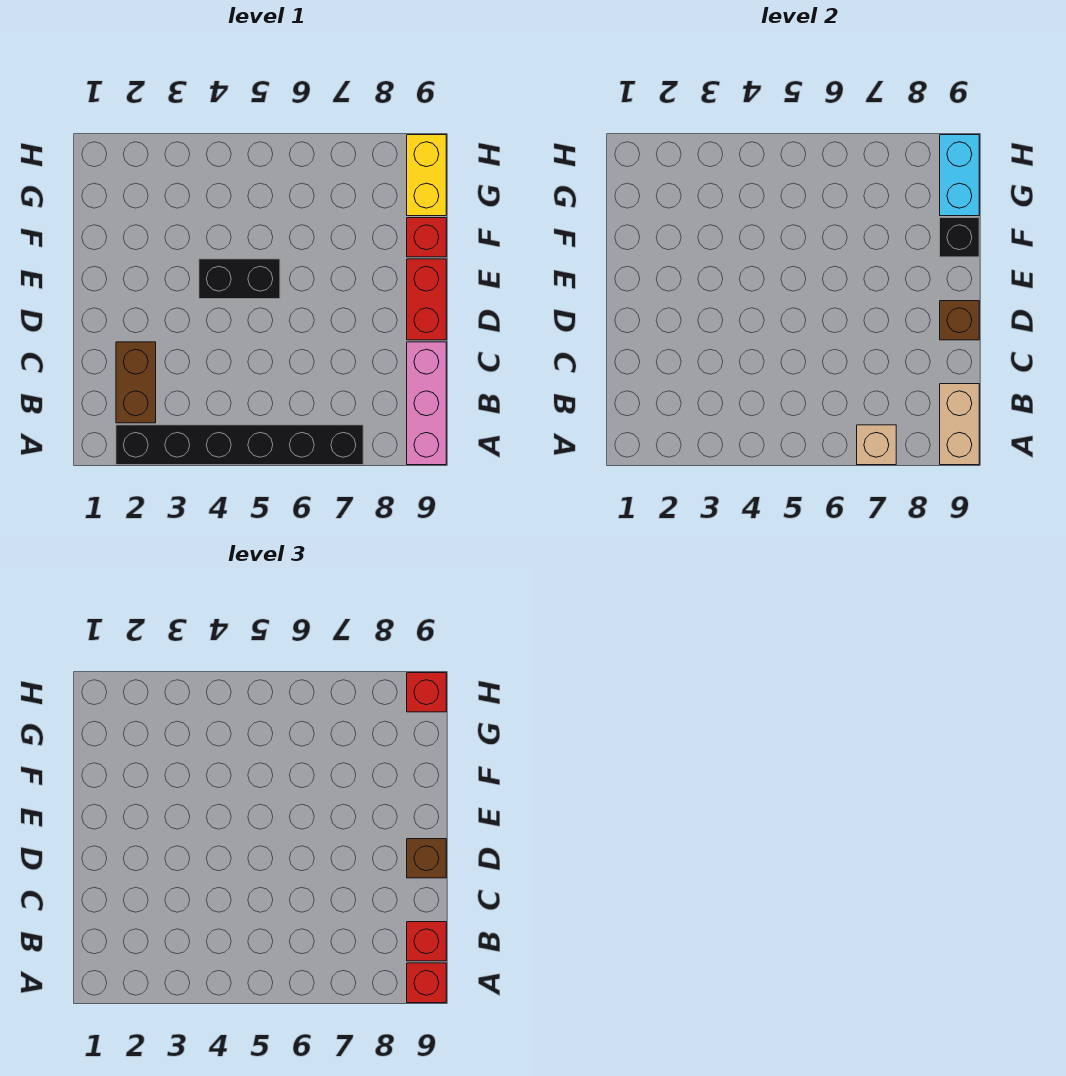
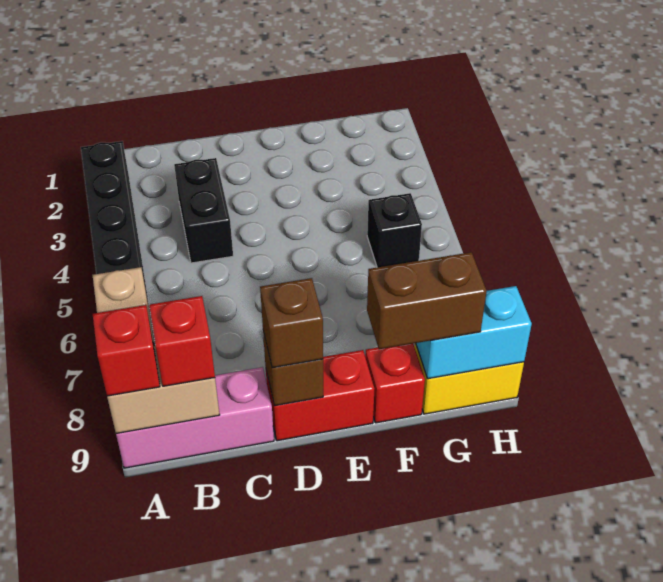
brown 1x2 brick [116,342,156,423] -> brown 1x2 brick moved to [367,252,487,349]
black 1x2 brick [199,259,280,299] -> black 1x2 brick moved to [174,158,233,263]
black 1x1 brick [940,218,979,257] -> black 1x1 brick moved to [367,193,422,267]
red 1x1 brick [407,673,446,712] -> none

